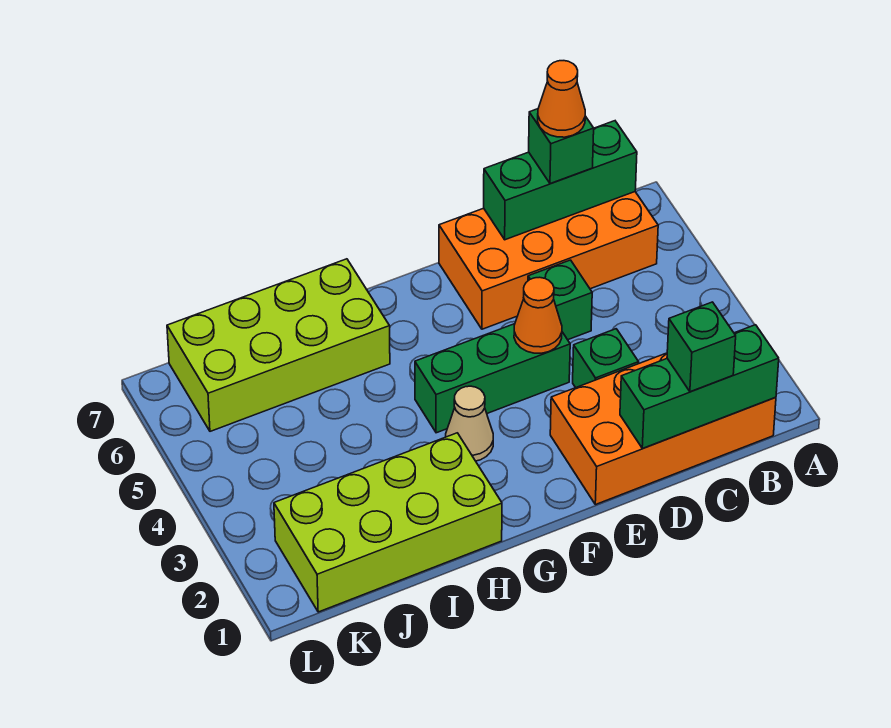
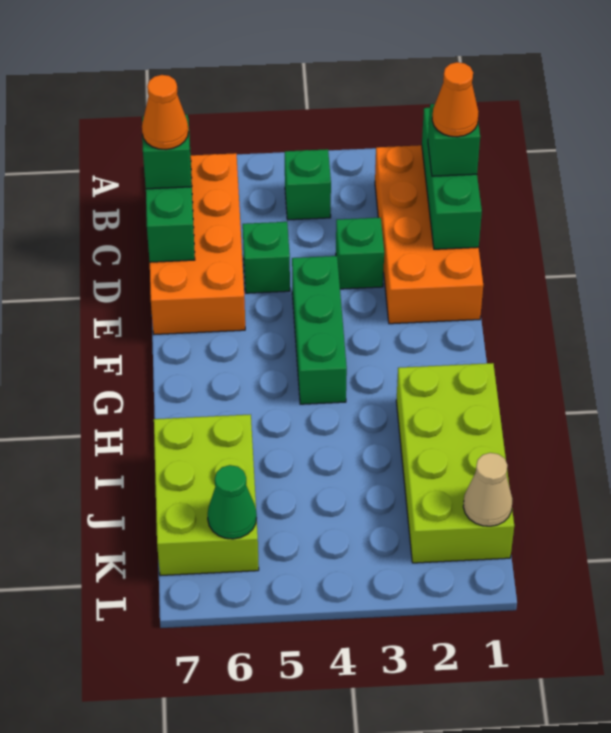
none -> green 1x1 brick [285,149,331,220]
orange 1x1 cone [514,277,562,353] -> orange 1x1 cone moved to [432,62,479,137]
tan 1x1 cone [446,386,493,461] -> tan 1x1 cone moved to [463,453,513,526]
lime 2x4 brick [167,259,390,431] -> lime 2x3 brick [154,414,259,576]
none -> green 1x1 cone [208,465,257,539]

